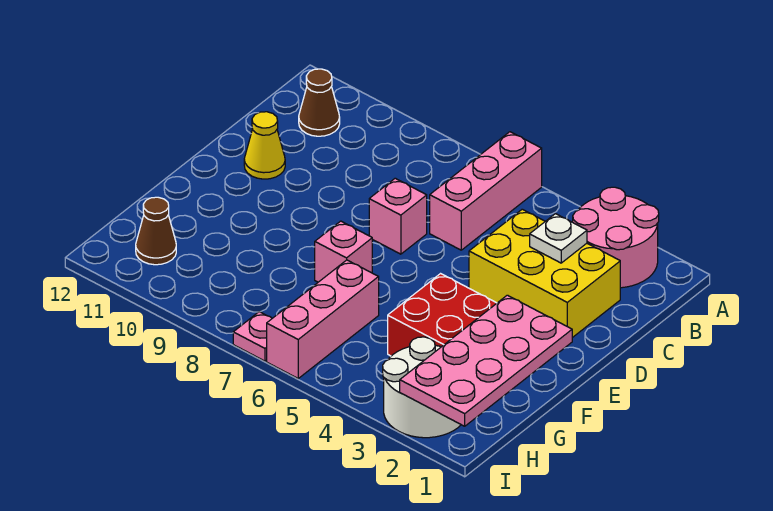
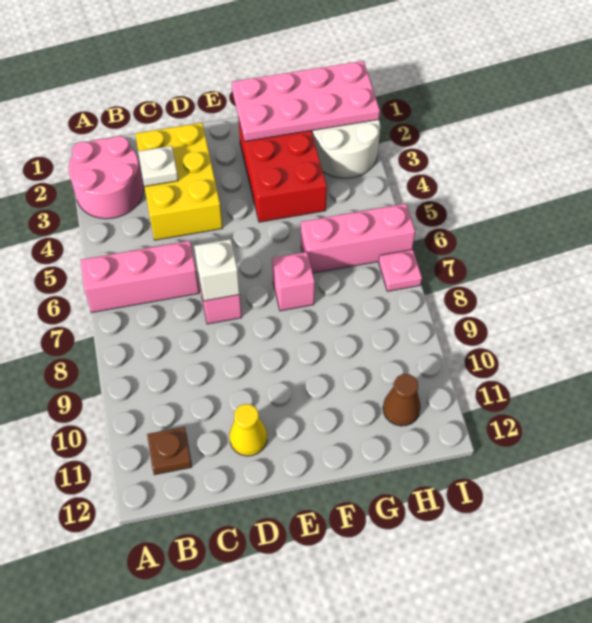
brown 1x1 cone [299,69,340,136] -> brown 1x1 plate [147,427,192,475]
none -> white 1x1 brick [194,239,240,301]

